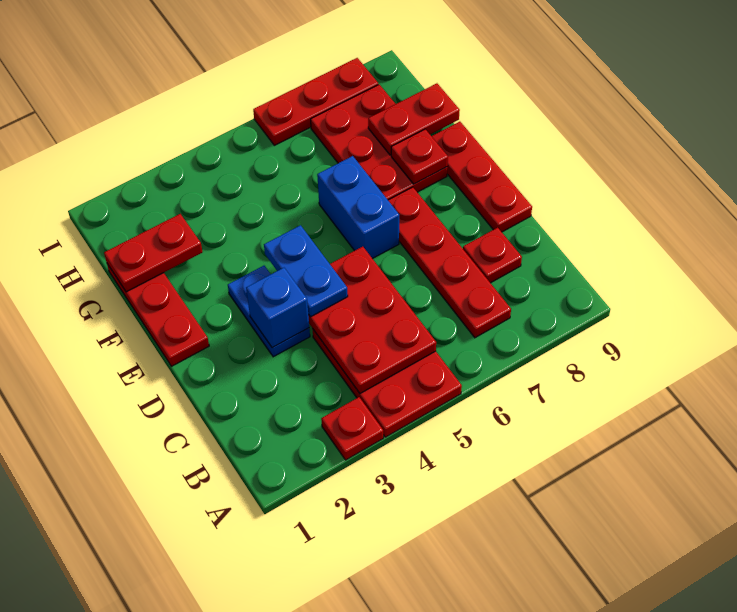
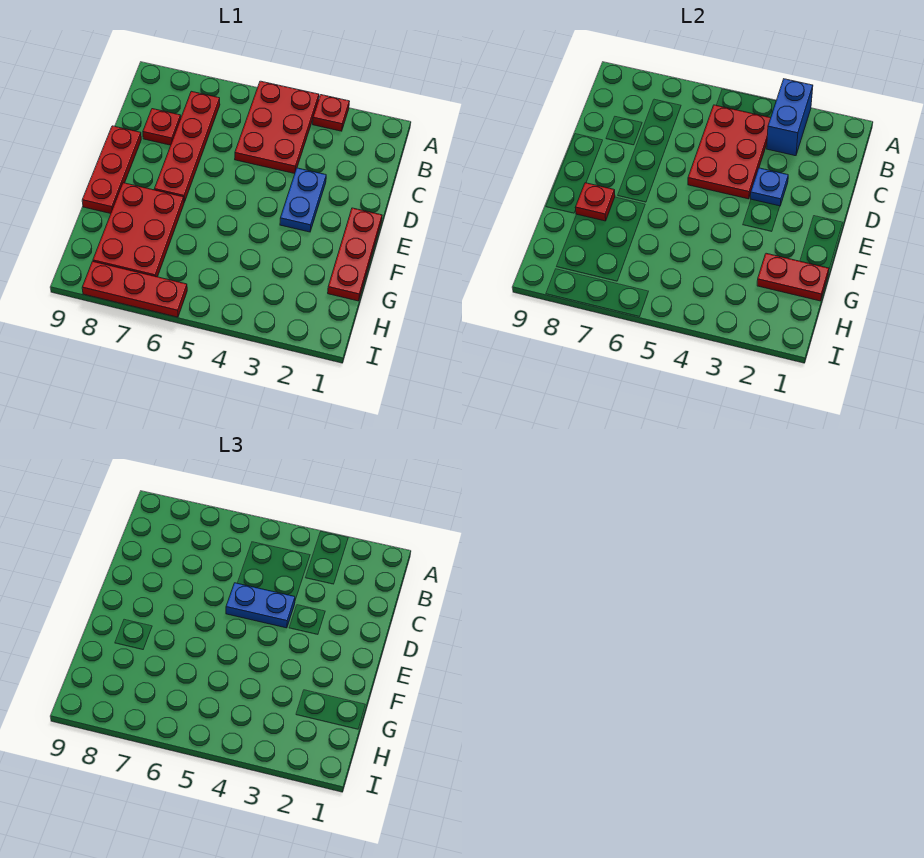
blue 1x1 brick [246,268,309,348] -> blue 1x1 plate [751,168,788,206]
blue 1x2 plate [264,225,348,317] -> blue 1x2 plate turned to [226,583,295,628]
blue 1x2 brick [317,156,399,259] -> blue 1x2 brick moved to [767,79,813,156]
red 1x2 plate [368,83,460,155] -> none

